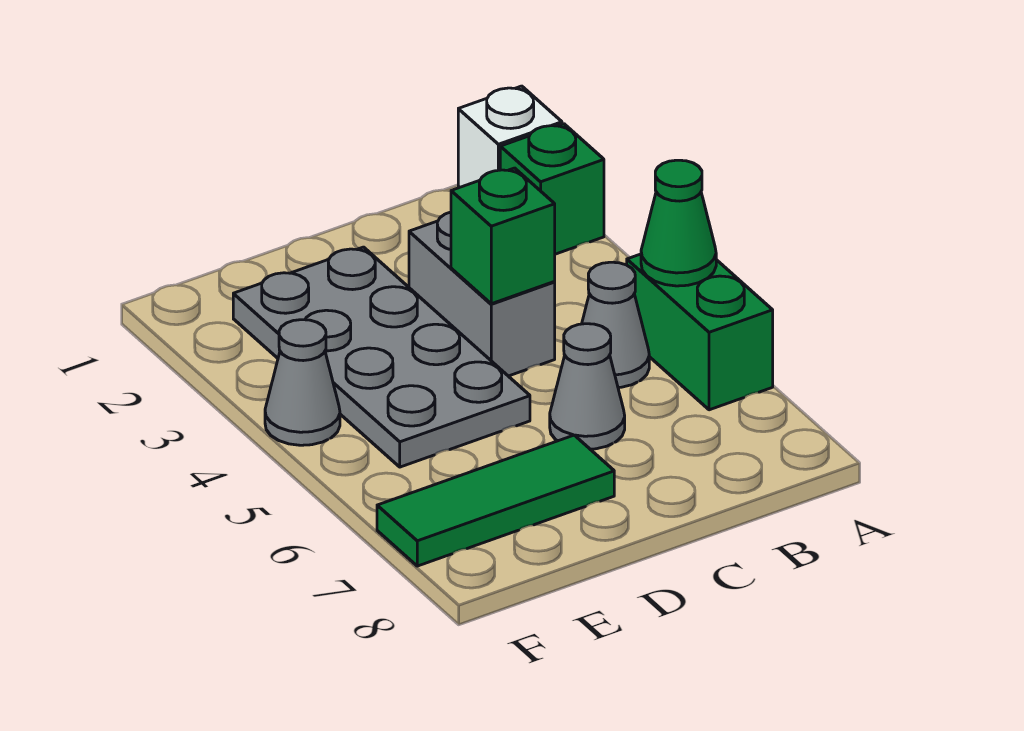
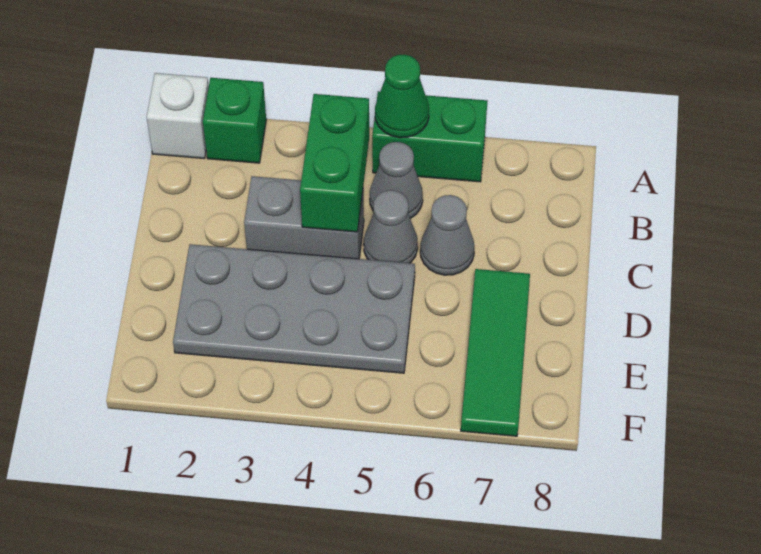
green 1x1 brick [451,168,555,304] -> green 1x2 brick [300,94,369,232]
grey 1x1 cone [265,320,340,445] -> grey 1x1 cone moved to [364,190,418,263]

